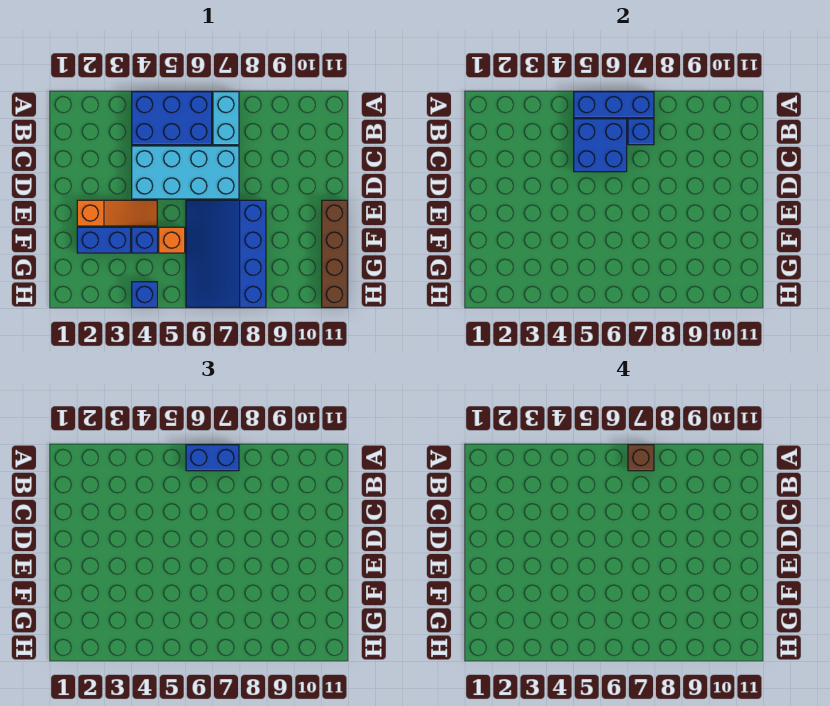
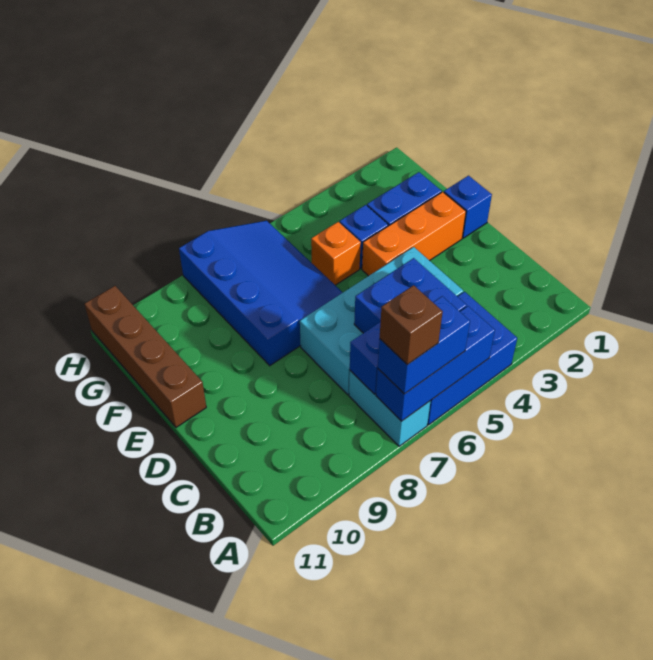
orange 1x3 slope [77,200,157,226] -> orange 1x3 brick [362,192,466,276]
blue 1x1 brick [132,282,157,307] -> blue 1x1 brick moved to [444,176,492,238]

